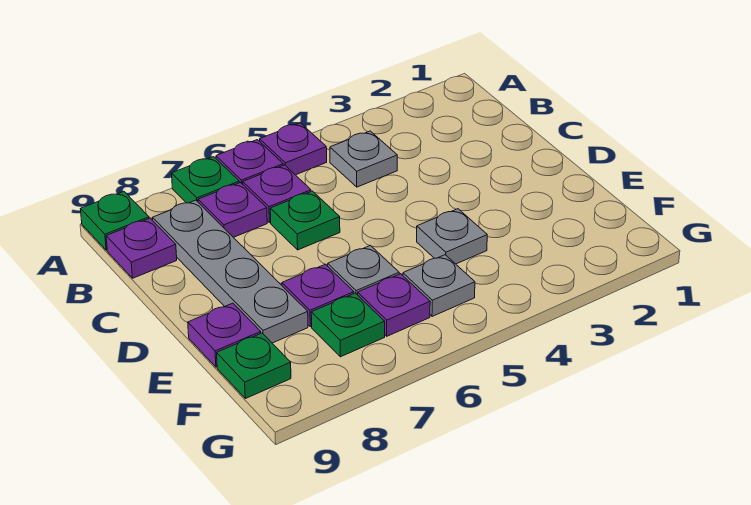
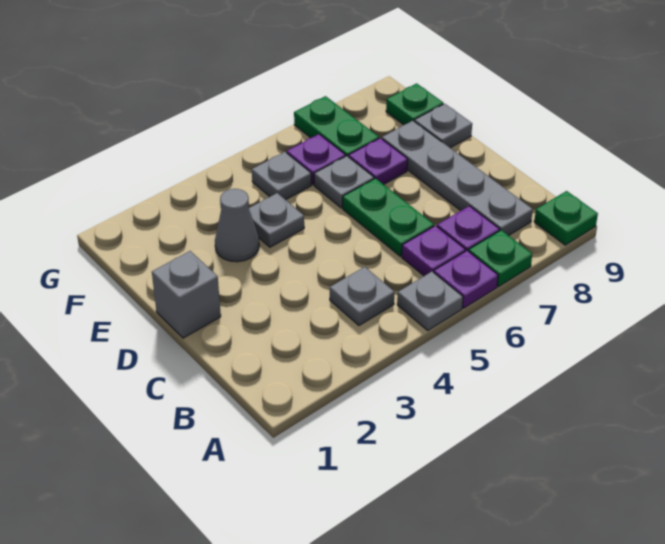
purple 1x1 plate [260,123,327,175] -> grey 1x1 plate [397,272,463,330]
purple 1x1 plate [106,218,177,278] -> none
green 1x1 plate [270,191,340,250] -> green 1x2 plate [343,178,434,256]
none -> grey 1x1 brick [152,251,221,338]
none -> grey 1x1 cone [215,189,259,262]
purple 1x1 plate [188,303,261,367] -> grey 1x1 plate [414,104,472,148]
green 1x1 plate [311,293,385,357] -> green 1x2 plate [294,96,379,157]

